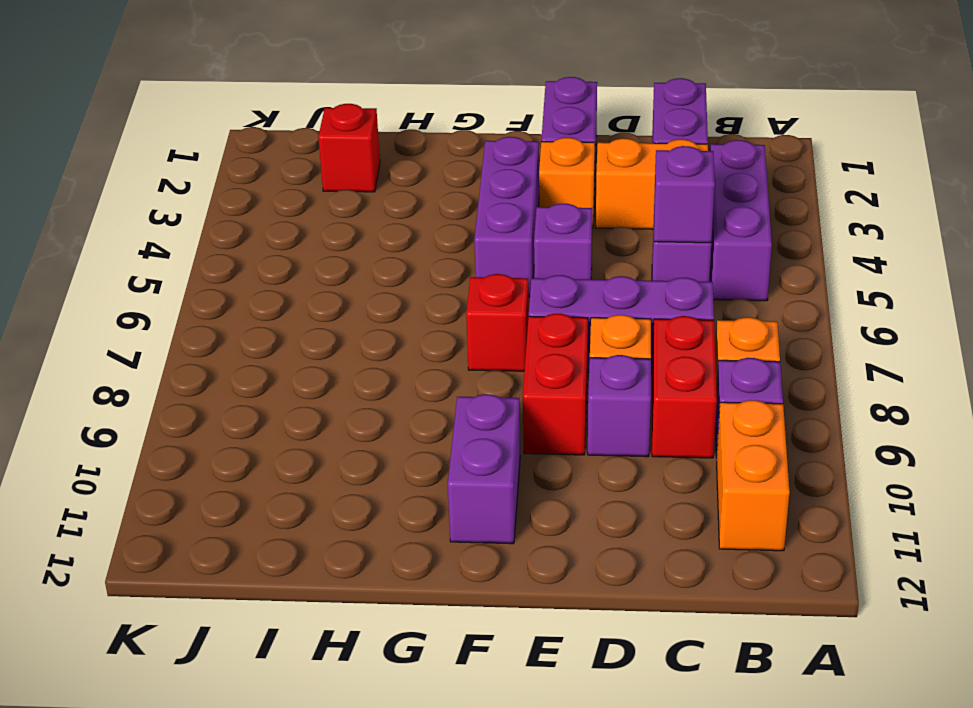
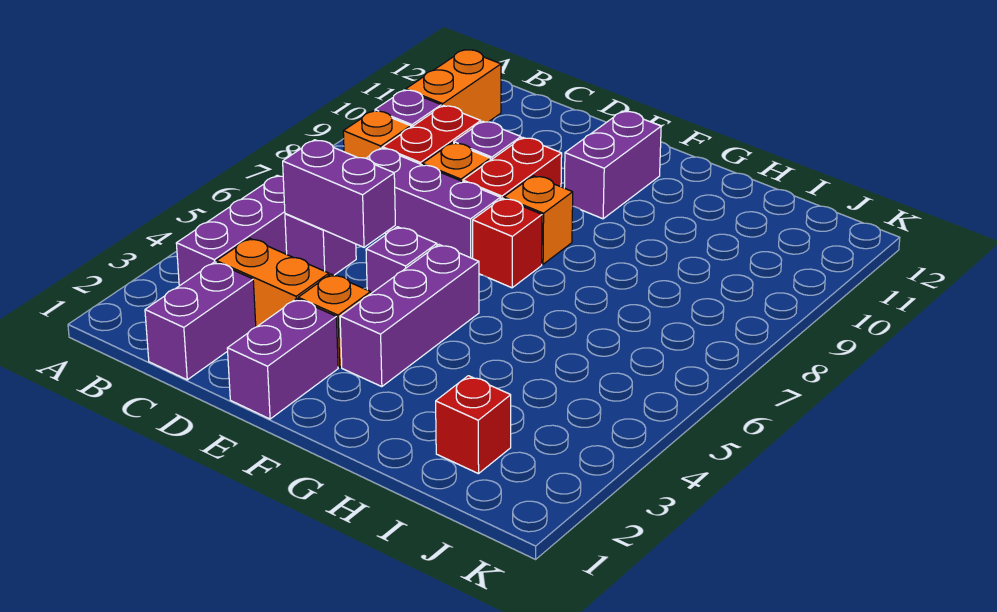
purple 1x1 brick [654,146,715,243] -> purple 1x2 brick [283,140,395,247]
none -> orange 1x1 brick [504,176,573,264]

